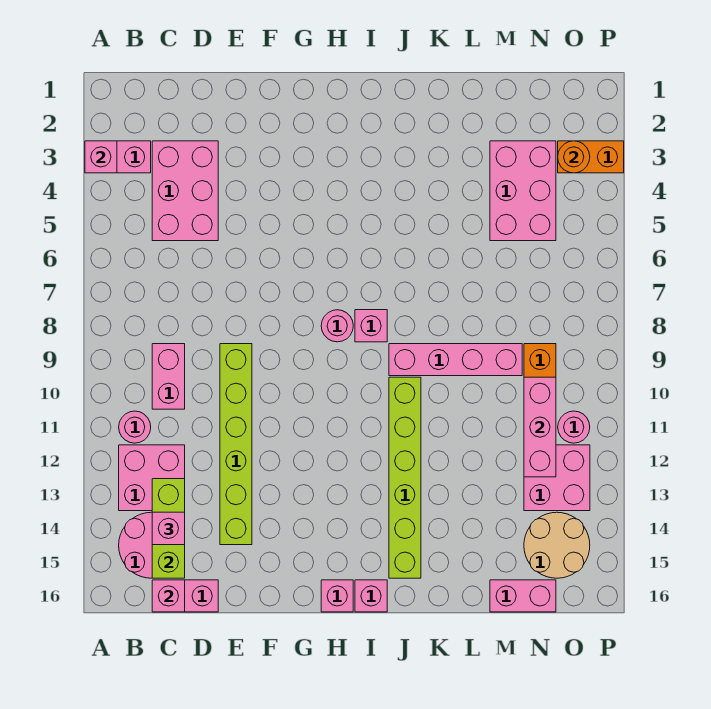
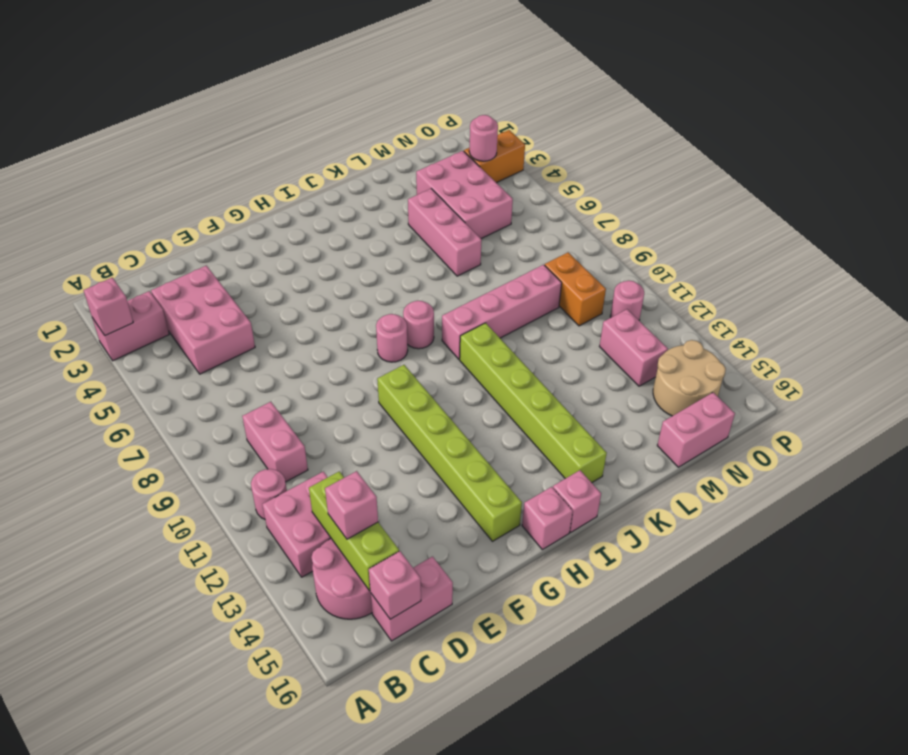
lime 1x6 brick [220,344,252,545] -> lime 1x6 brick moved to [377,365,522,541]
pink 1x1 brick [355,310,387,342] -> pink 1x1 round brick [403,301,434,349]
pink 1x3 brick [524,377,556,477] -> pink 1x3 brick moved to [408,189,481,276]
pink 2x2 brick [524,445,590,511] -> pink 1x2 brick [600,309,668,386]
orange 1x1 round brick [558,141,590,173] -> pink 1x1 round brick [469,115,498,161]

